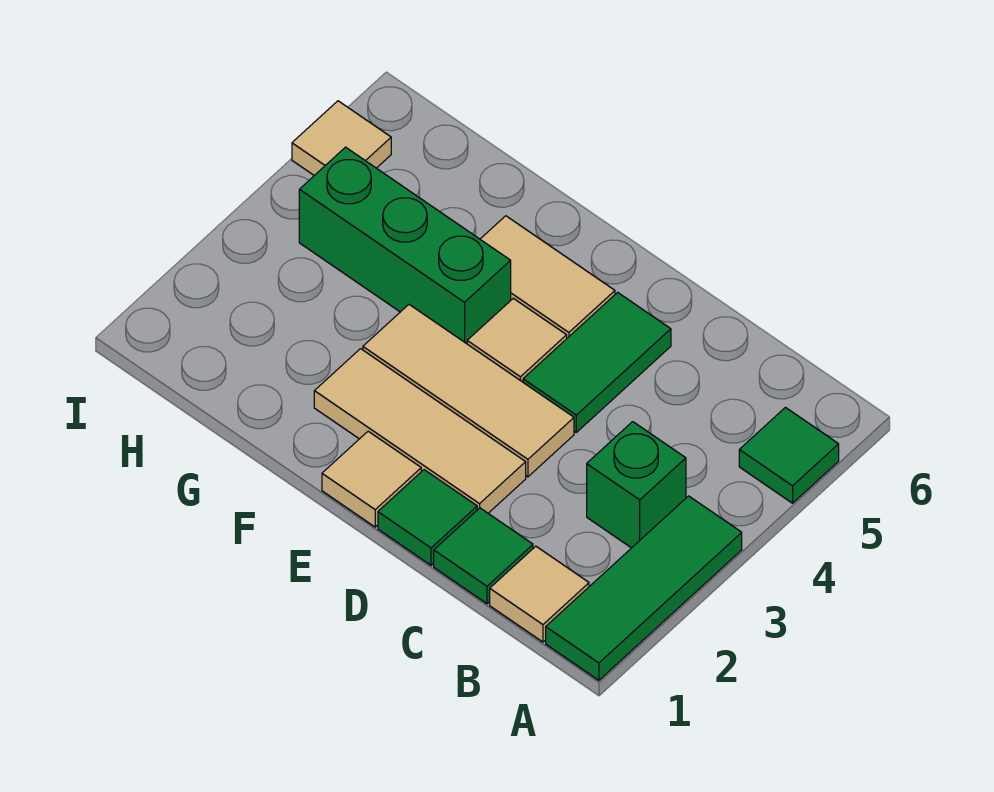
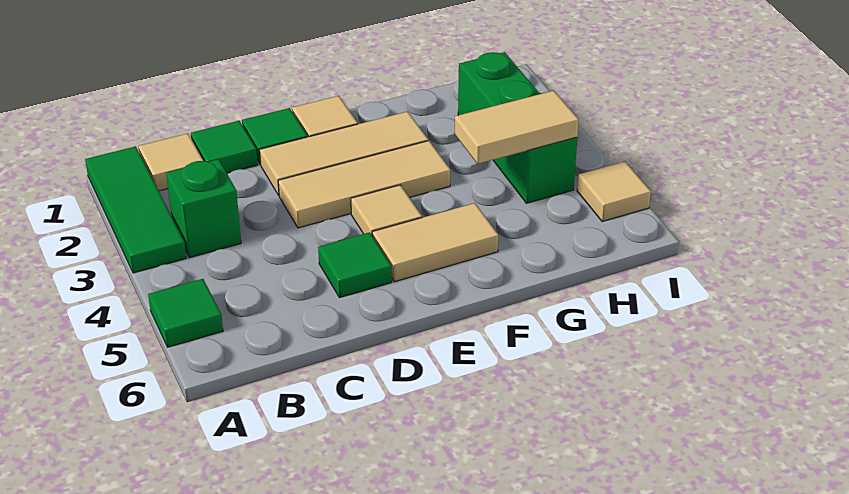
green 1x2 tile [523,292,671,432] -> green 1x1 tile [318,232,392,298]
green 1x3 brick [299,147,511,344] -> green 1x3 brick turned to [458,52,577,203]
none -> tan 1x2 tile [455,91,579,164]

